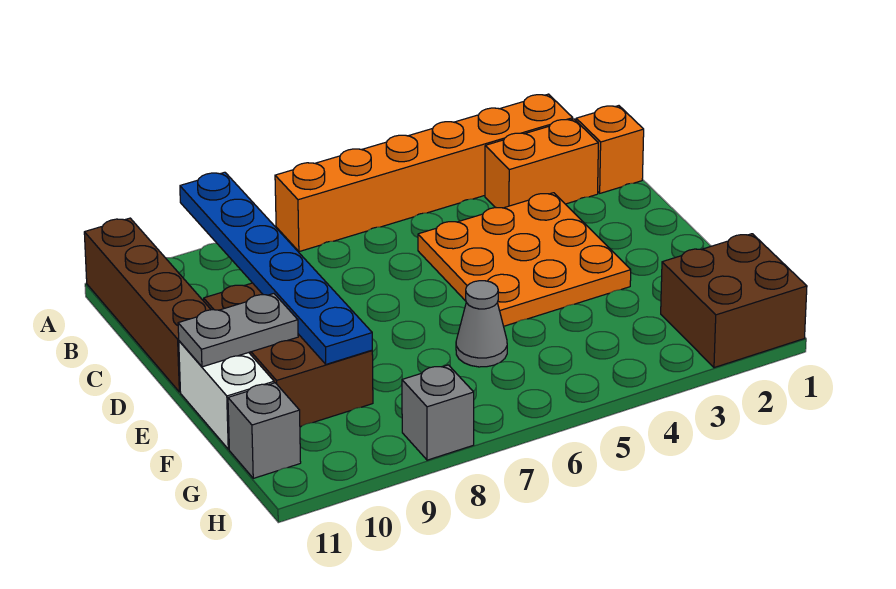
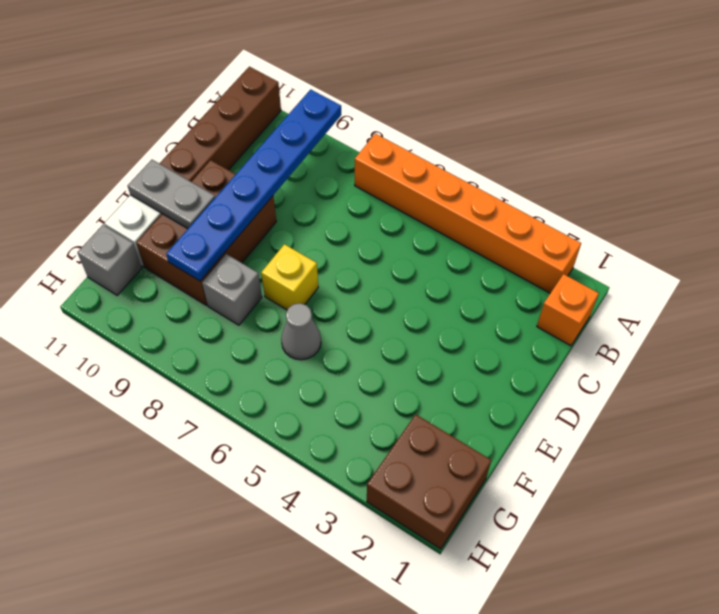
orange 1x2 brick [485,119,598,208] -> none
orange 3x3 plate [418,193,631,326] -> none
none -> yellow 1x1 brick [261,244,318,310]
grey 1x1 brick [402,365,474,460] -> grey 1x1 brick moved to [202,254,262,325]

